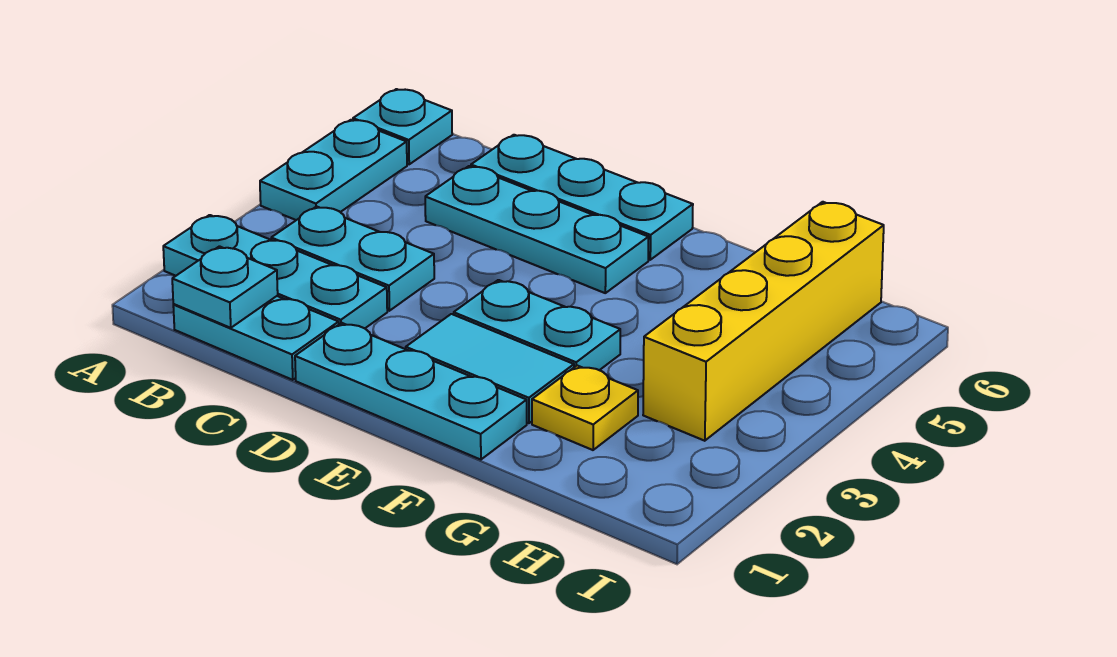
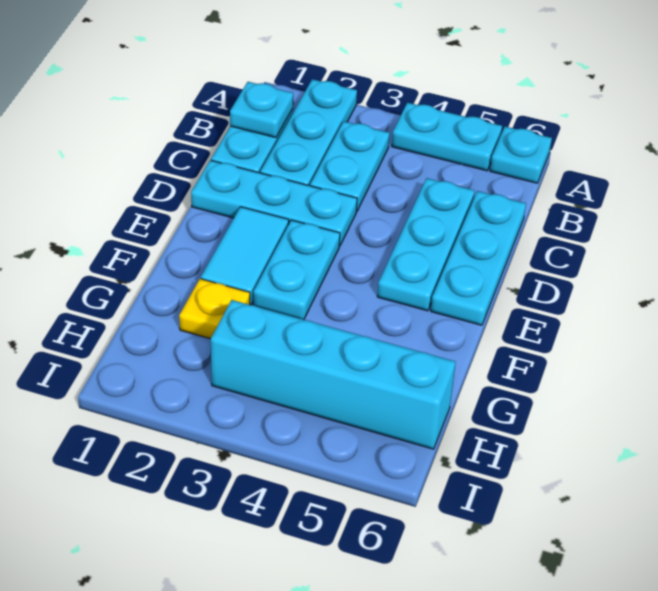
cyan 1x3 plate [295,323,527,460] -> cyan 1x3 plate turned to [191,160,357,246]
yellow 1x4 brick [643,202,884,441] -> cyan 1x4 brick [211,300,456,449]

